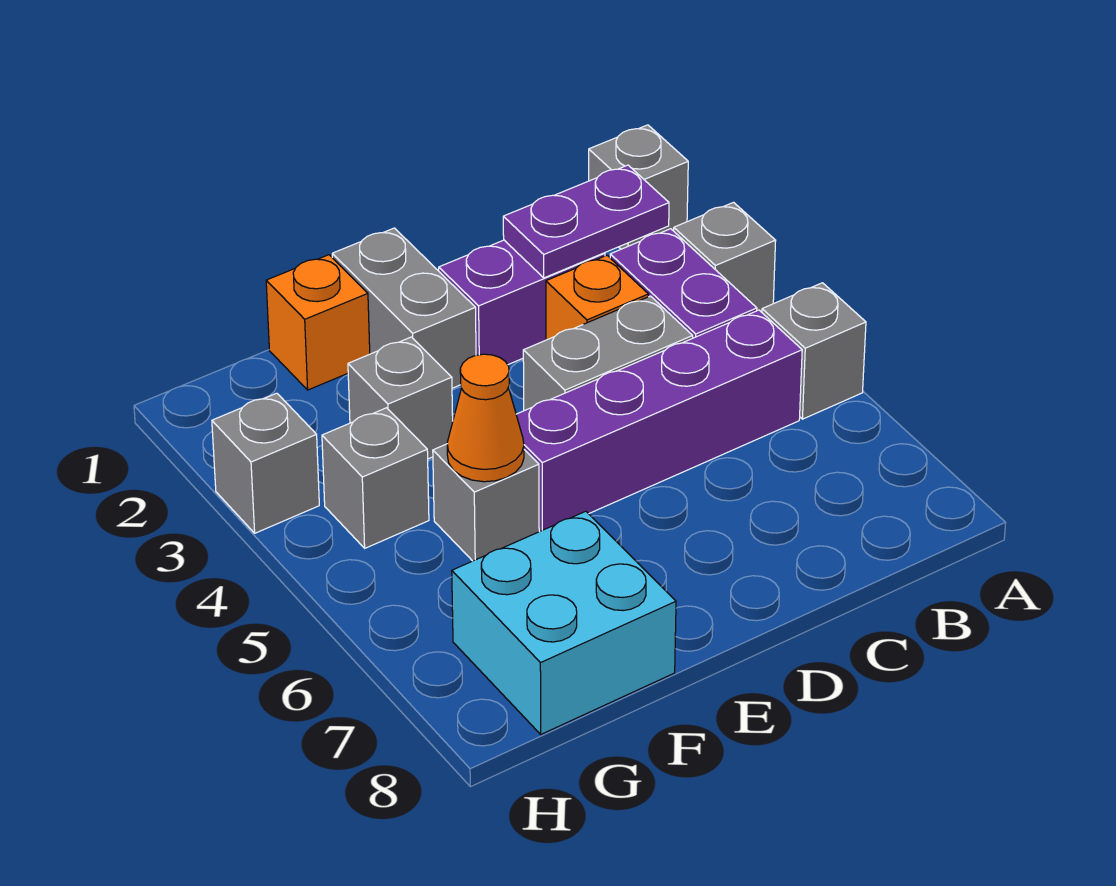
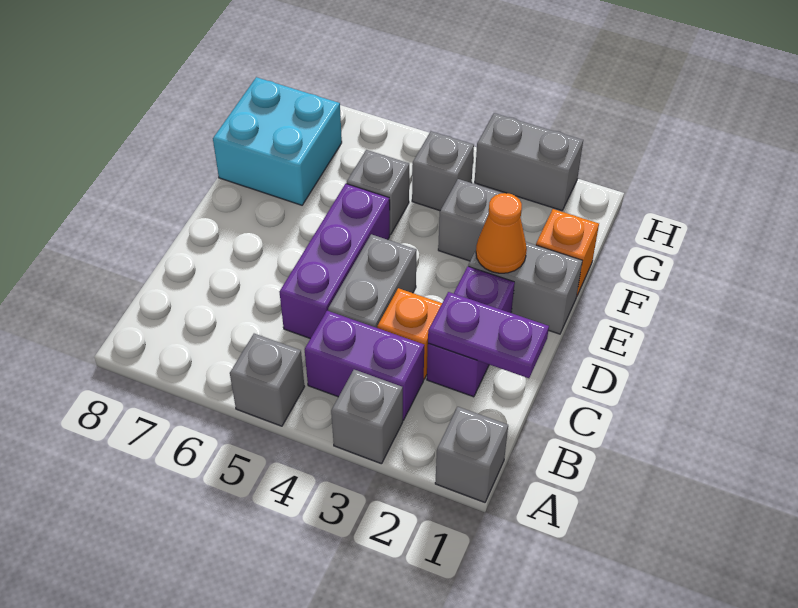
purple 1x2 plate [503,165,669,278] -> purple 1x2 plate turned to [428,292,549,378]
purple 1x4 brick [516,310,802,532] -> purple 1x3 brick [280,184,390,339]
orange 1x1 cone [447,354,524,482] -> orange 1x1 cone moved to [476,193,527,273]
grey 1x1 brick [212,393,319,533] -> grey 1x2 brick [475,113,583,211]

